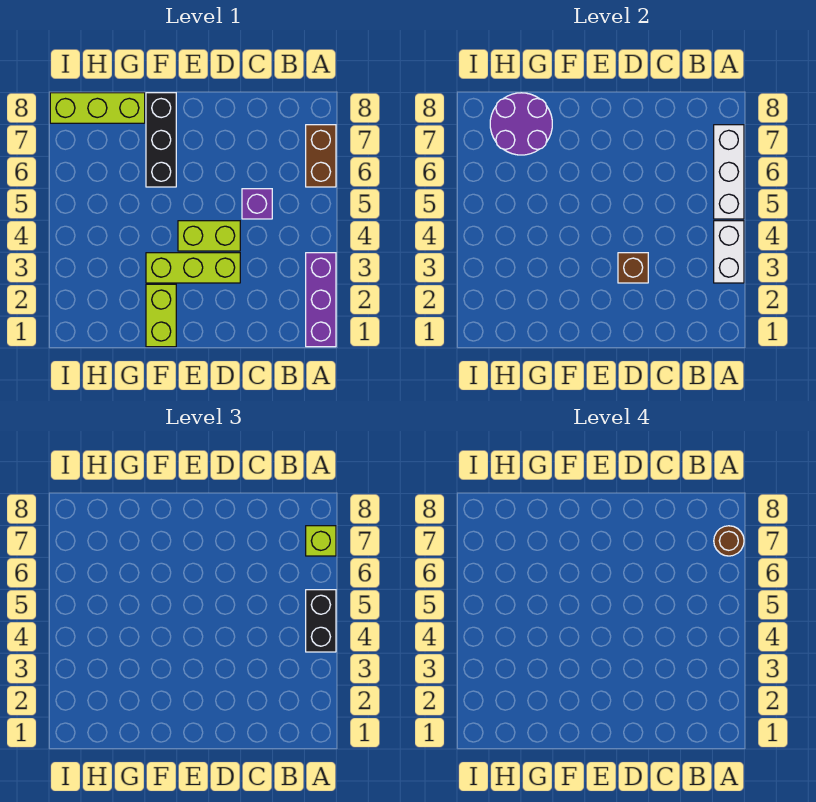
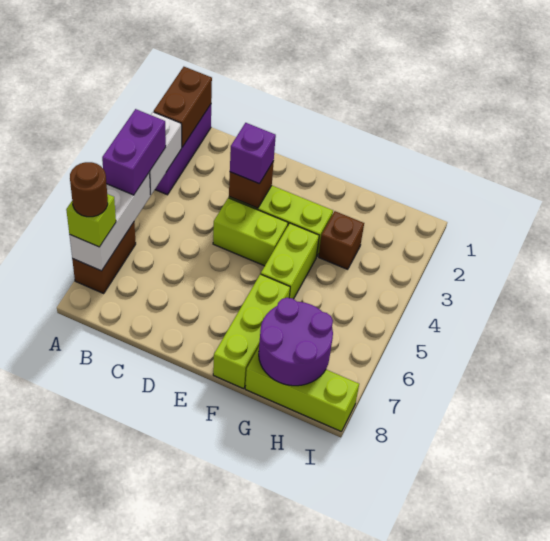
none -> brown 1x2 brick [154,67,212,147]
black 1x2 brick [306,590,336,652] -> purple 1x2 brick [102,109,166,195]
purple 1x1 brick [242,189,272,219] -> purple 1x1 brick moved to [230,123,276,184]
lime 1x2 brick [146,284,176,347] -> lime 1x2 brick moved to [261,223,319,299]
black 1x3 brick [146,93,176,187] -> lime 1x3 brick [213,274,290,389]
none -> brown 1x1 brick [319,211,364,269]

